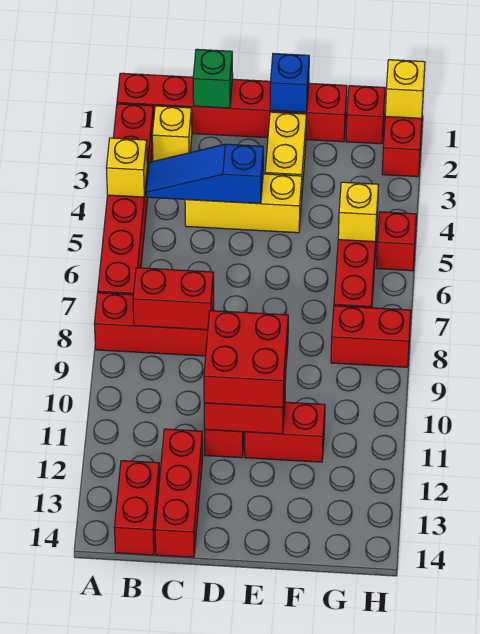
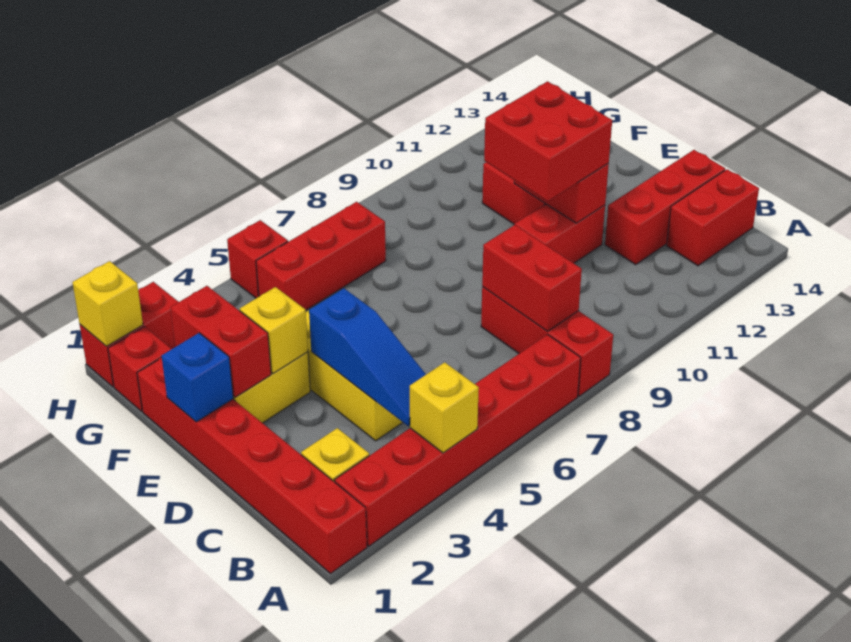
green 1x1 brick [193,49,233,108] -> none
yellow 1x1 brick [338,182,379,242] -> yellow 1x1 brick moved to [240,287,308,373]
red 1x2 brick [331,306,411,367] -> red 1x2 brick moved to [170,286,271,398]

